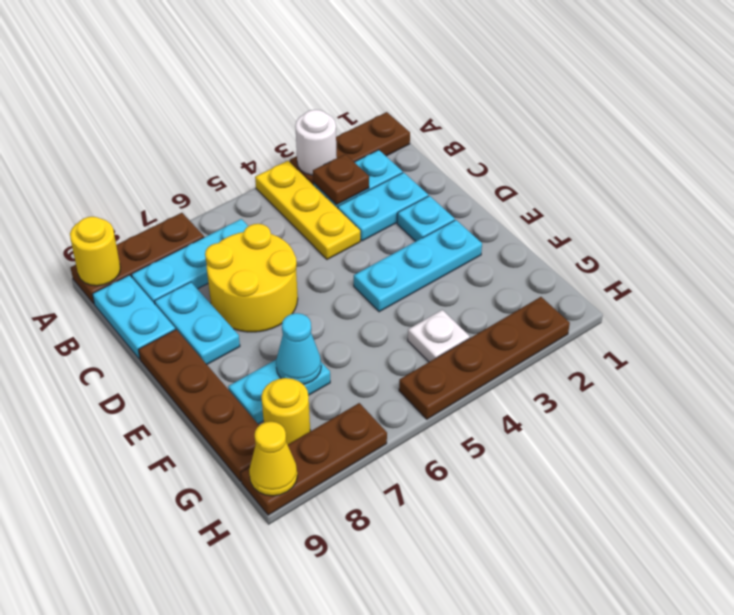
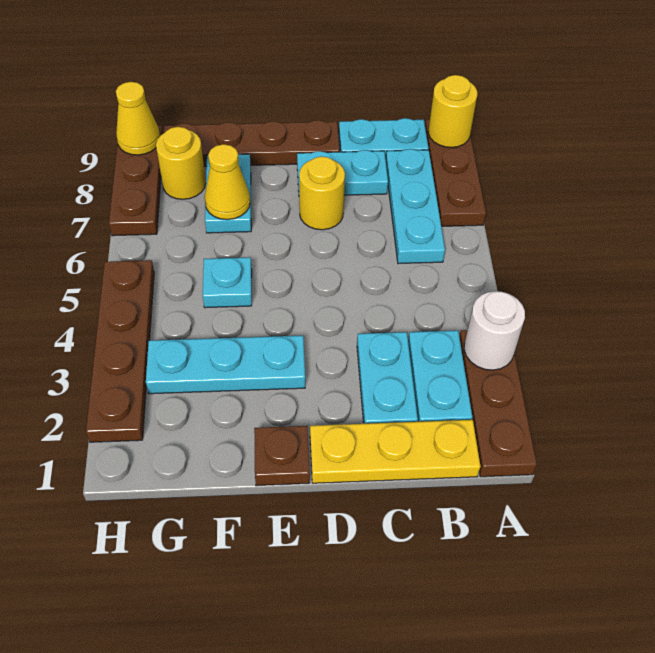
yellow 1x3 plate [255,161,360,259] -> yellow 1x3 plate moved to [310,420,481,483]
brown 1x1 plate [313,154,369,205] -> brown 1x1 plate moved to [254,426,310,486]
yellow 2x2 round brick [205,224,298,332] -> yellow 1x1 round brick [299,156,345,230]
cyan 1x1 plate [397,196,455,241] -> cyan 1x1 plate moved to [203,257,252,308]
cyan 1x3 plate [354,220,482,312] -> cyan 1x3 plate turned to [146,336,305,394]
cyan 1x1 cone [276,313,321,384] -> yellow 1x1 cone [205,144,250,220]
white 1x1 plate [408,310,470,362] -> none

